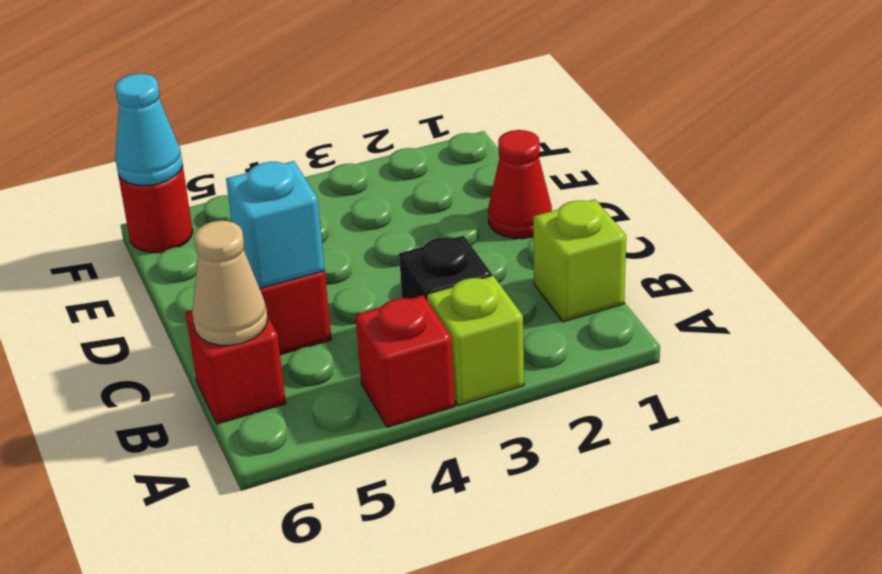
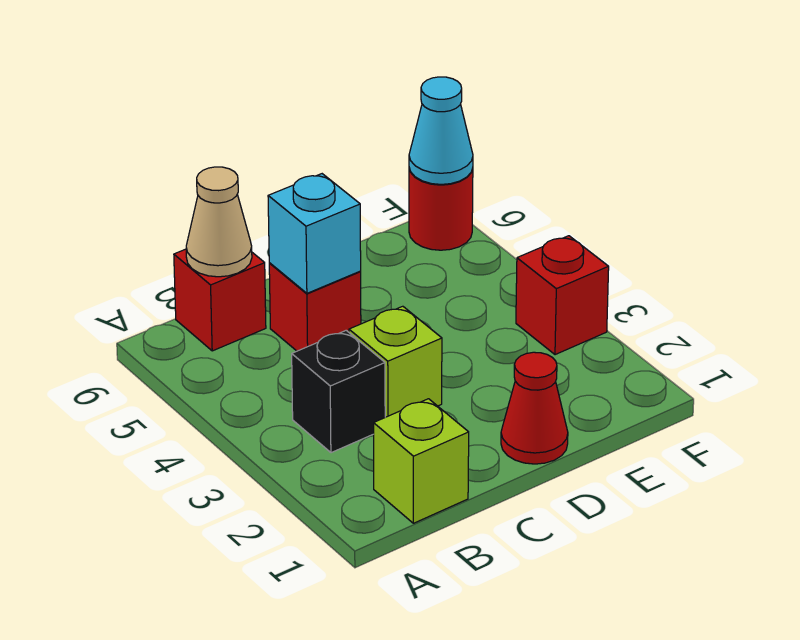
lime 1x1 brick [427,276,524,406] -> lime 1x1 brick moved to [349,306,442,417]
red 1x1 brick [355,295,455,427] -> red 1x1 brick moved to [516,236,609,355]

